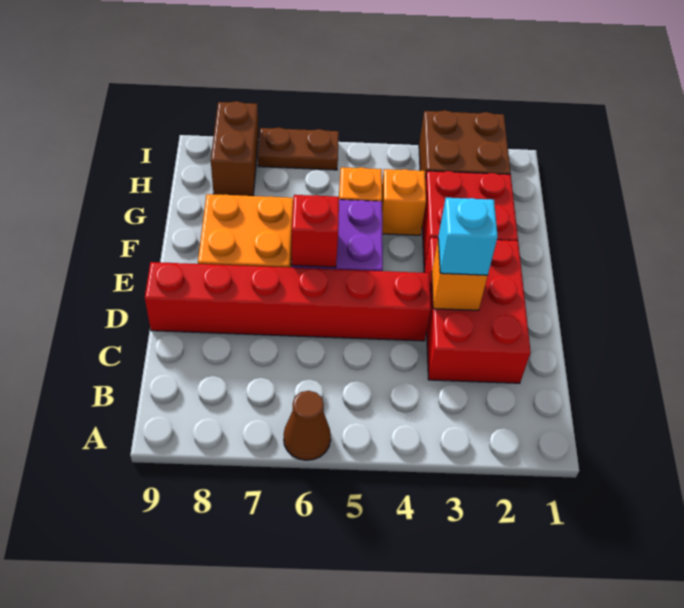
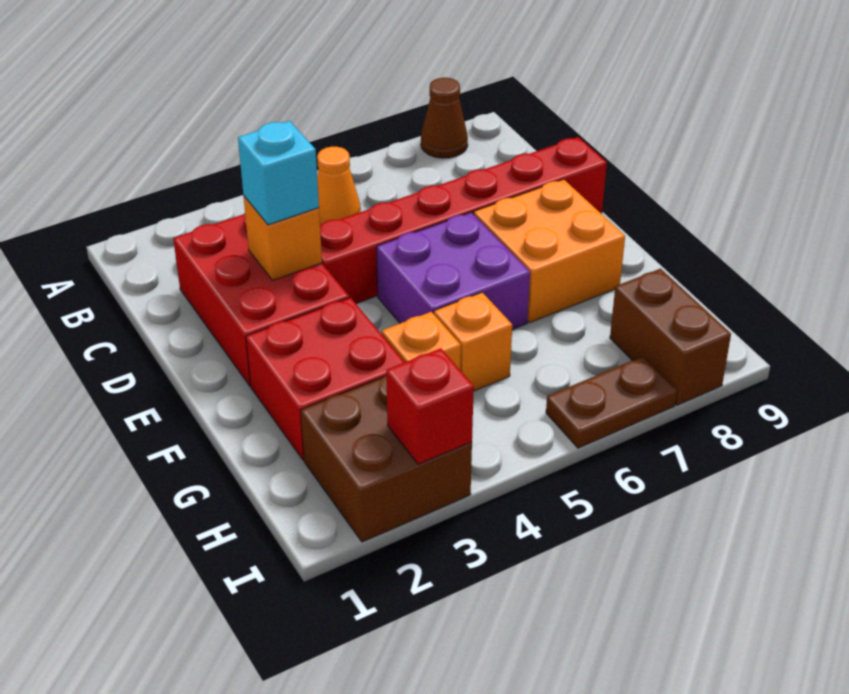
brown 1x1 cone [284,391,331,460] -> brown 1x1 cone moved to [421,78,468,158]
none -> orange 1x1 cone [317,147,361,226]
red 1x1 brick [292,195,339,267] -> red 1x1 brick moved to [386,348,474,464]

